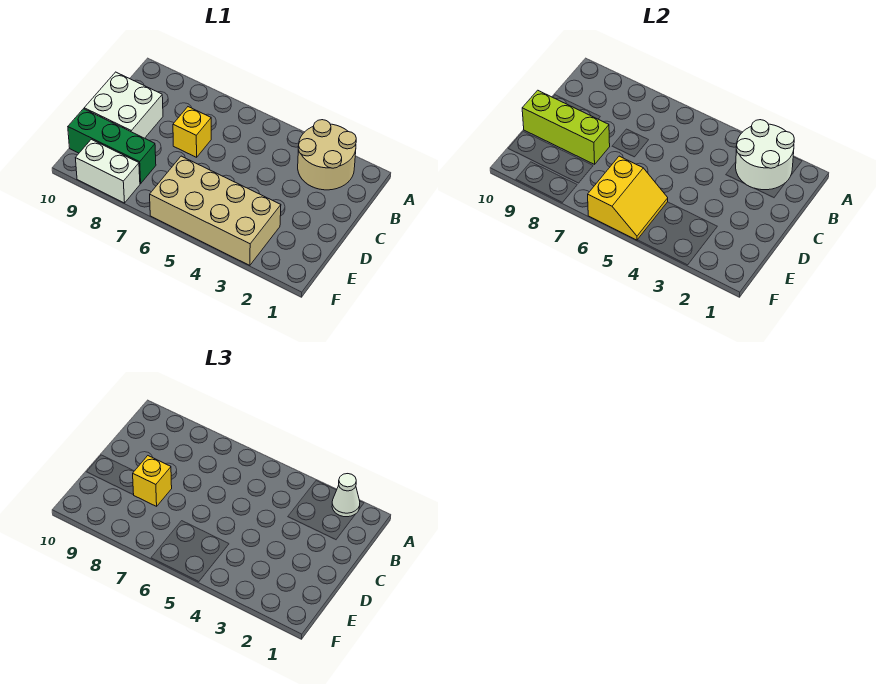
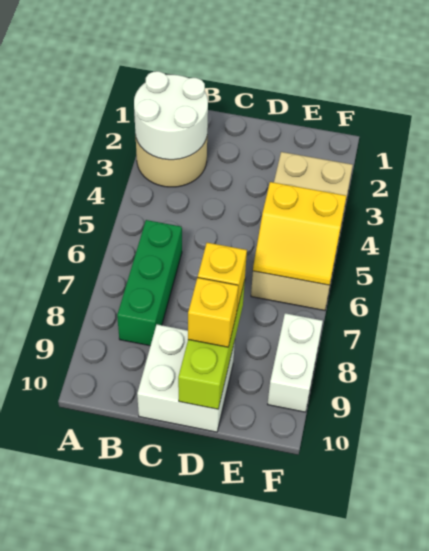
white 1x1 cone [332,474,360,517] -> none
yellow 1x1 brick [173,107,211,157] -> yellow 1x1 brick moved to [188,278,238,347]
yellow 2x2 slope [588,156,668,240] -> yellow 2x2 slope turned to [253,182,346,285]
green 1x3 brick [68,109,156,184] -> green 1x3 brick moved to [117,220,182,346]

